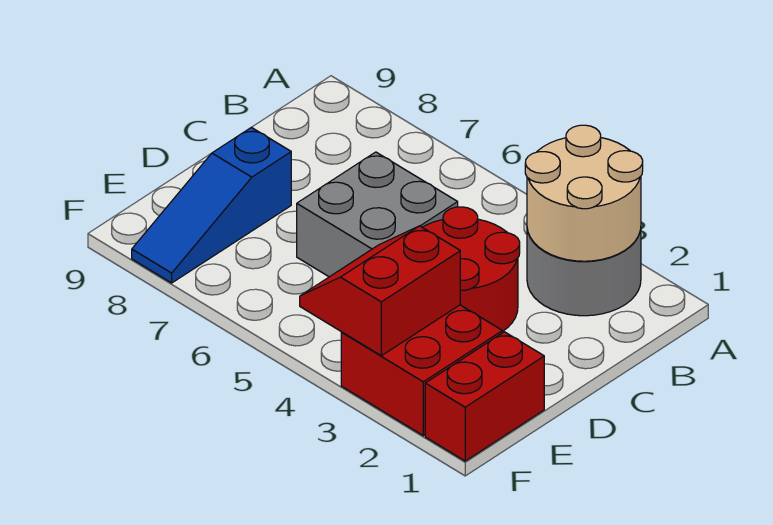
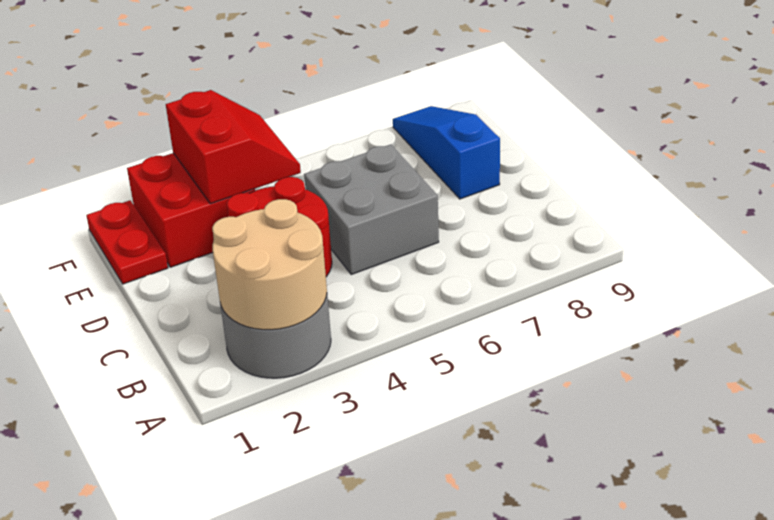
red 1x2 brick [425,332,544,461] -> red 1x2 plate [86,200,168,284]

